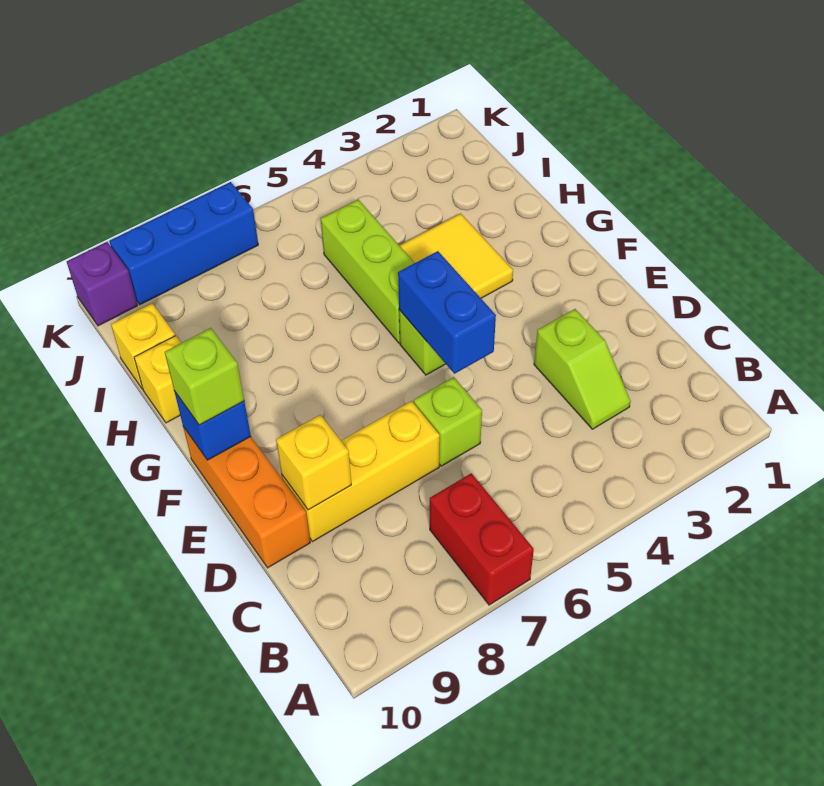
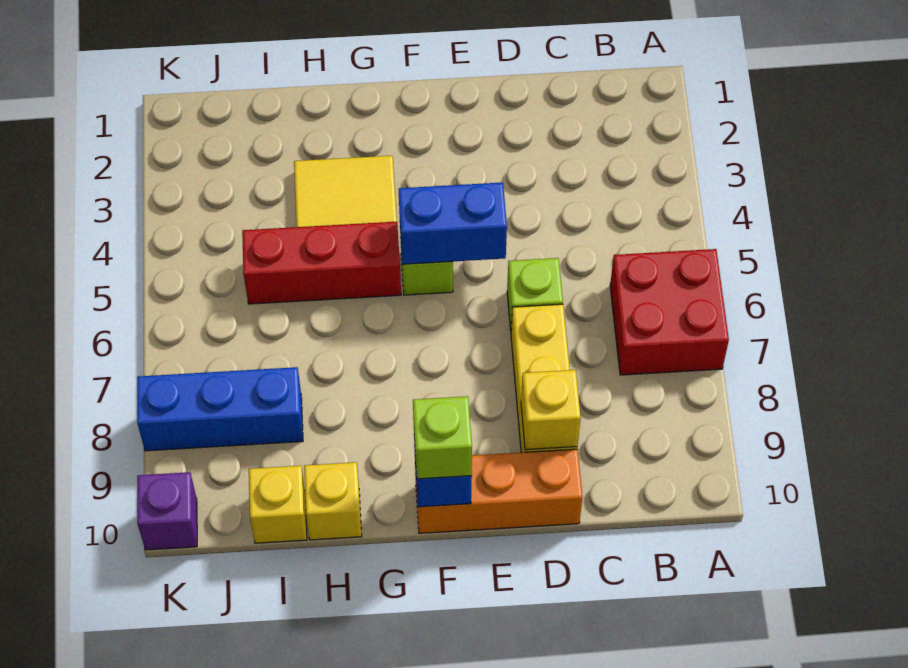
red 1x2 brick [430,473,534,605] -> red 2x2 brick [610,249,729,375]
lime 1x2 slope [534,309,630,429] -> none
lime 1x3 brick [321,200,414,343] -> red 1x3 brick [242,222,401,304]
blue 1x3 brick [110,182,258,305] -> blue 1x3 brick turned to [137,367,303,451]

